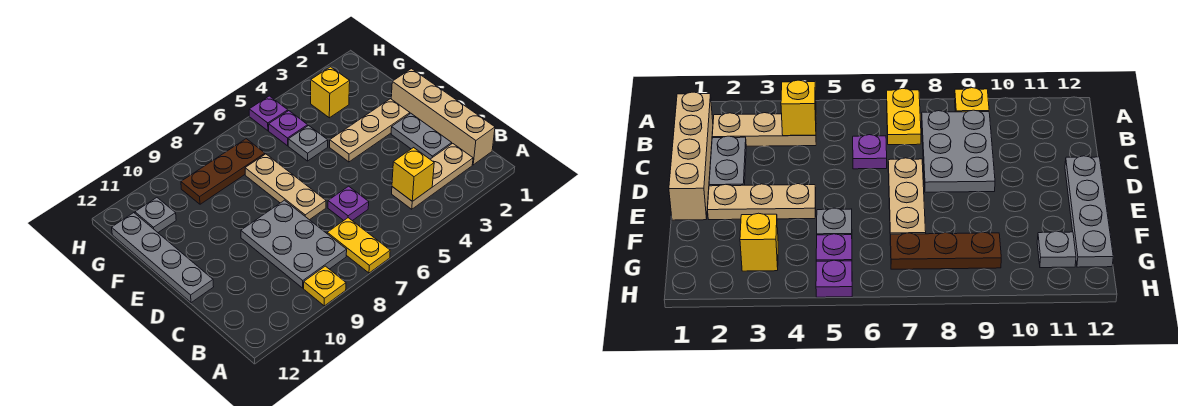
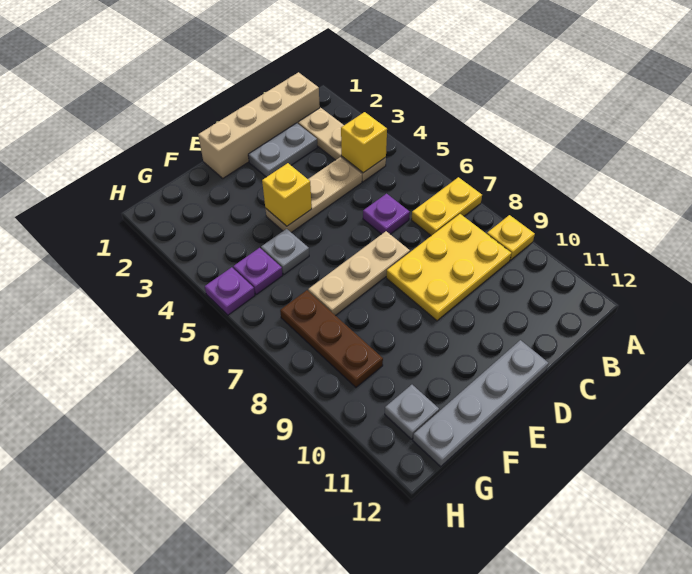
grey 2x3 plate [241,200,347,288] -> yellow 2x3 plate [386,214,511,321]
tan 1x3 plate [330,99,410,162] -> tan 1x3 plate turned to [265,157,362,233]
yellow 1x1 brick [311,67,350,118] -> yellow 1x1 brick moved to [262,163,312,226]

